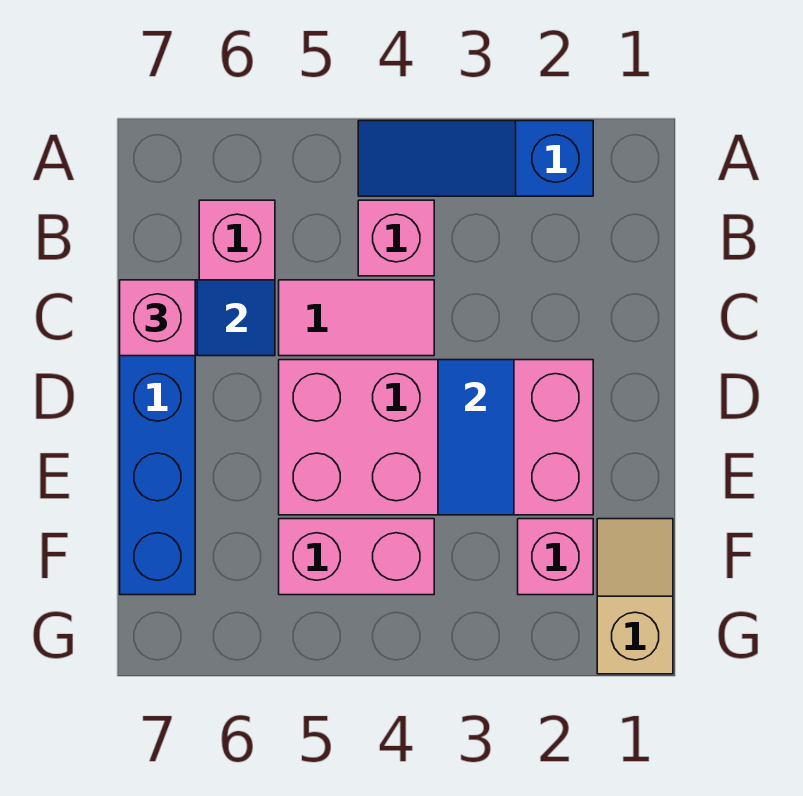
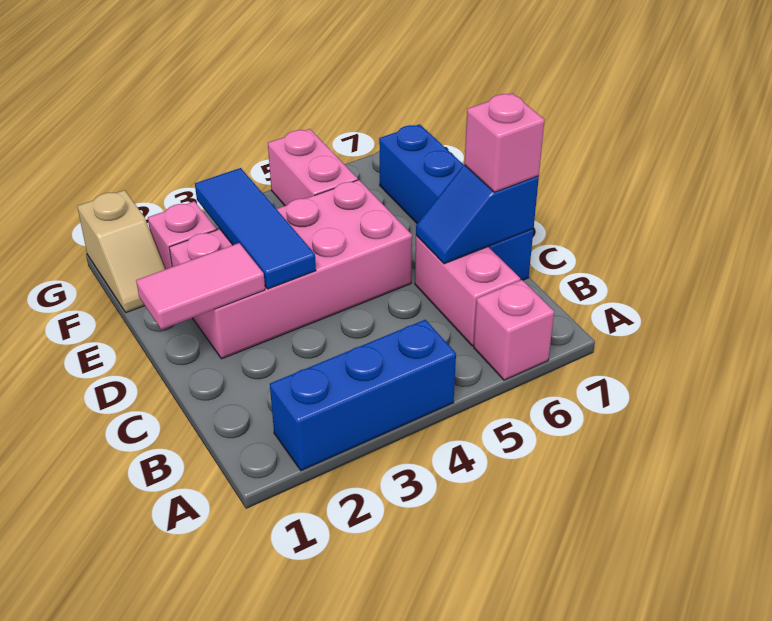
blue 1x3 slope [358,121,593,196] -> blue 1x3 brick [270,320,456,471]
pink 1x1 brick [358,200,434,276] -> pink 1x1 brick moved to [474,280,554,380]
pink 1x2 tile [279,280,434,356] -> pink 1x2 tile moved to [136,243,265,329]
blue 1x2 tile [438,360,514,515] -> blue 1x3 tile [195,168,316,289]
pink 1x2 brick [279,519,434,595] -> pink 1x2 brick turned to [268,129,358,206]

